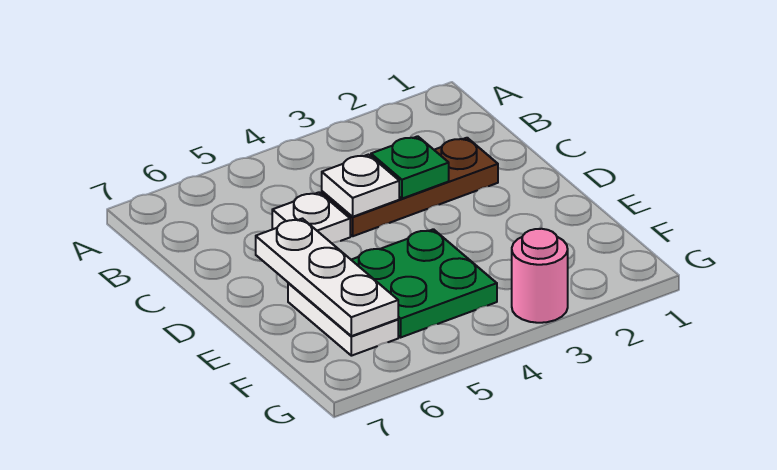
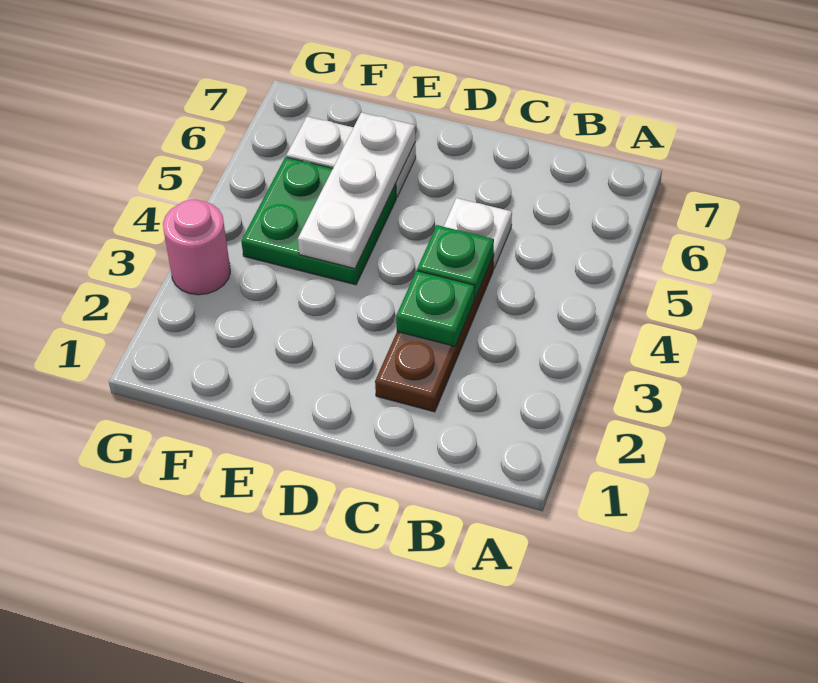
white 1x1 plate [322,155,399,217] -> green 1x1 plate [417,225,494,299]
white 1x3 plate [256,219,398,336] -> white 1x3 plate turned to [298,112,415,269]

